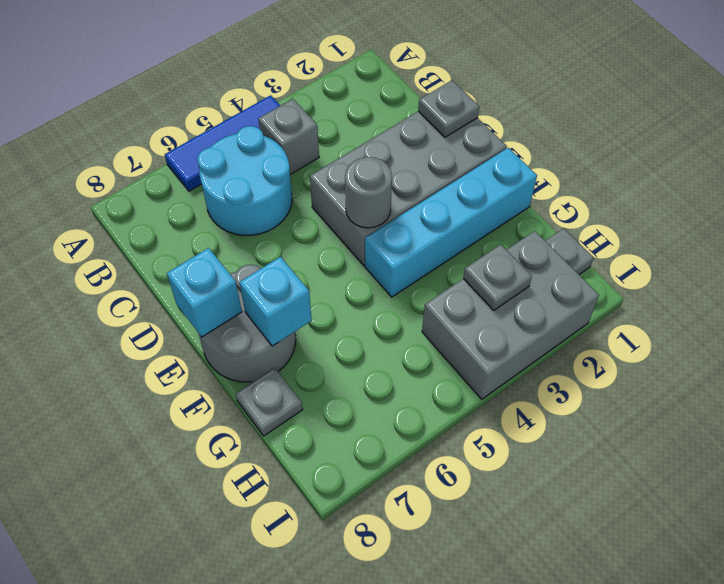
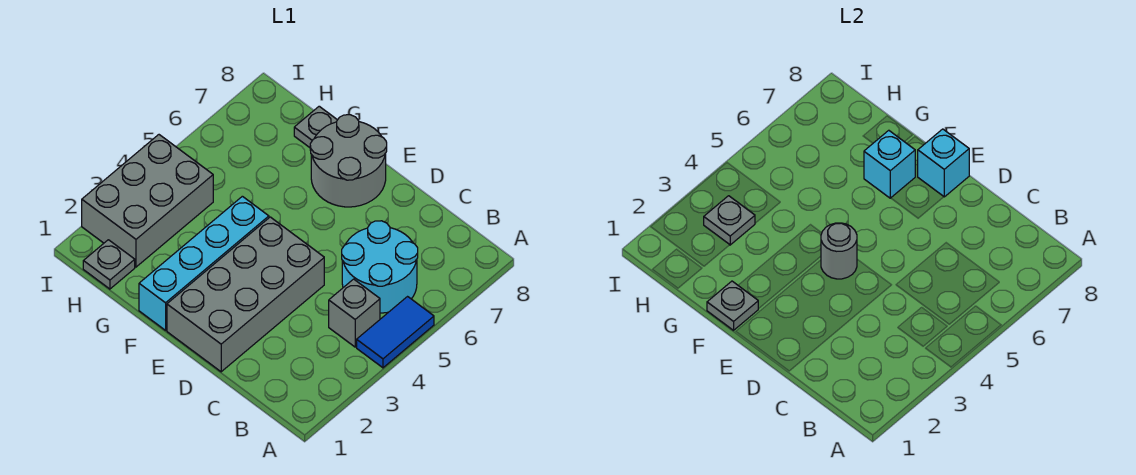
blue 1x3 tile [165,95,280,191] -> blue 1x2 tile [357,297,434,368]
grey 1x1 plate [418,80,479,137] -> grey 1x1 plate moved to [707,281,758,330]

